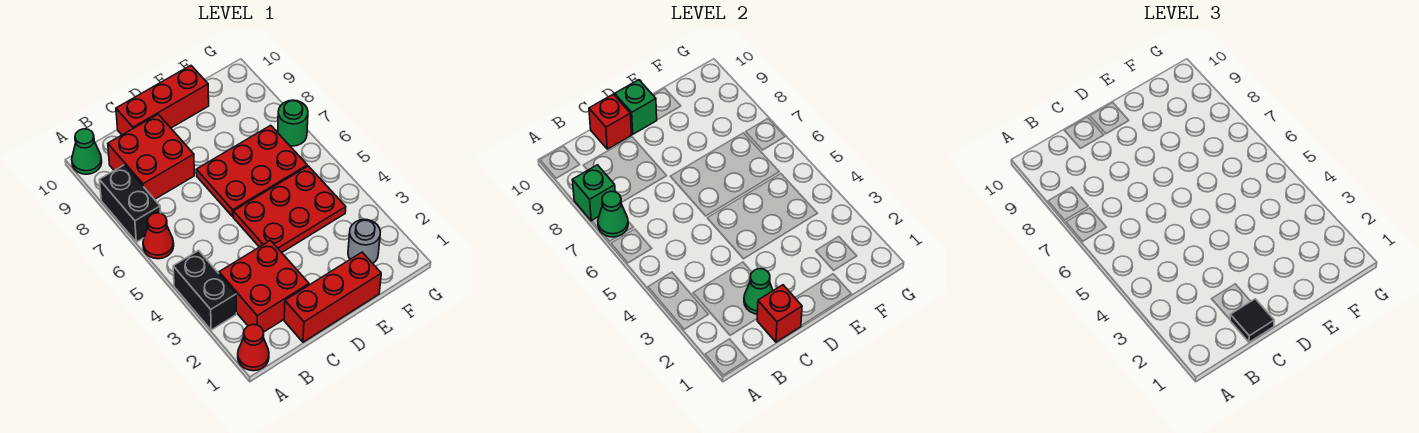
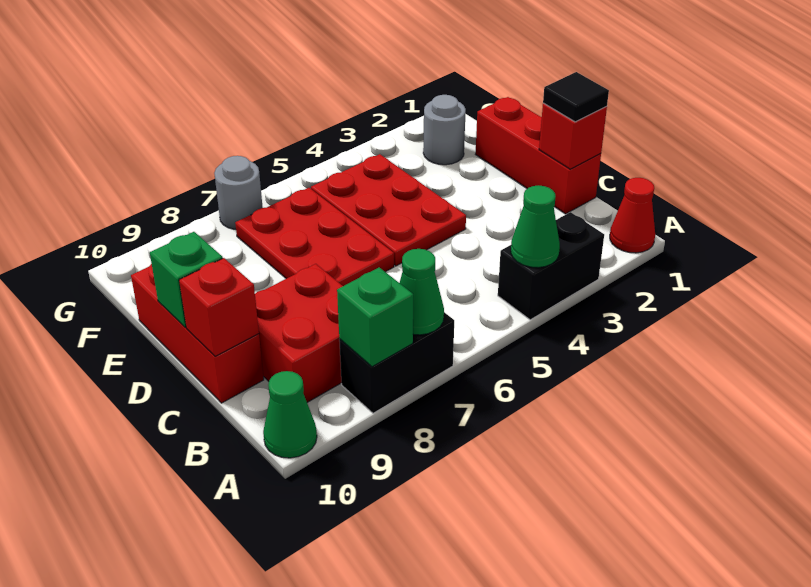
red 1x1 cone [143,213,174,259] -> none
red 2x2 brick [219,240,309,332] -> none
green 1x1 cone [744,269,773,314] -> green 1x1 cone moved to [511,185,560,268]
green 1x1 round brick [278,100,308,146] -> grey 1x1 round brick [214,156,263,229]

